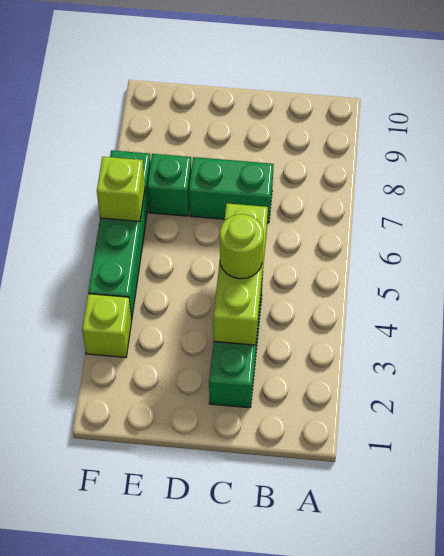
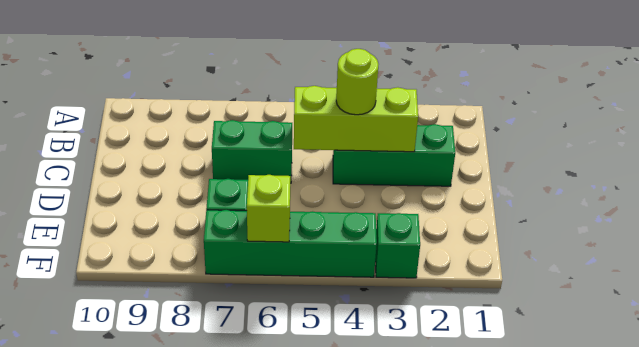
green 1x2 brick [189,157,274,223] -> green 1x2 brick turned to [212,120,292,183]
lime 1x1 brick [82,294,132,357] -> green 1x1 brick [375,213,420,278]

